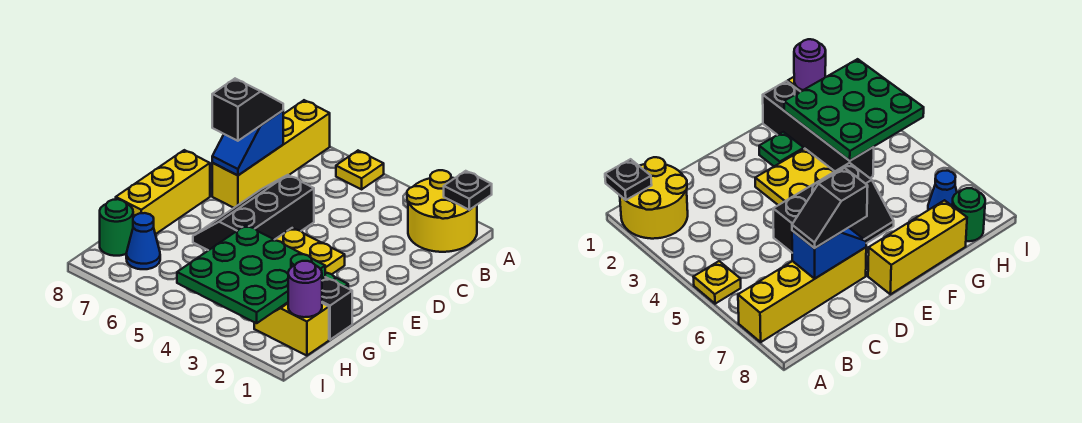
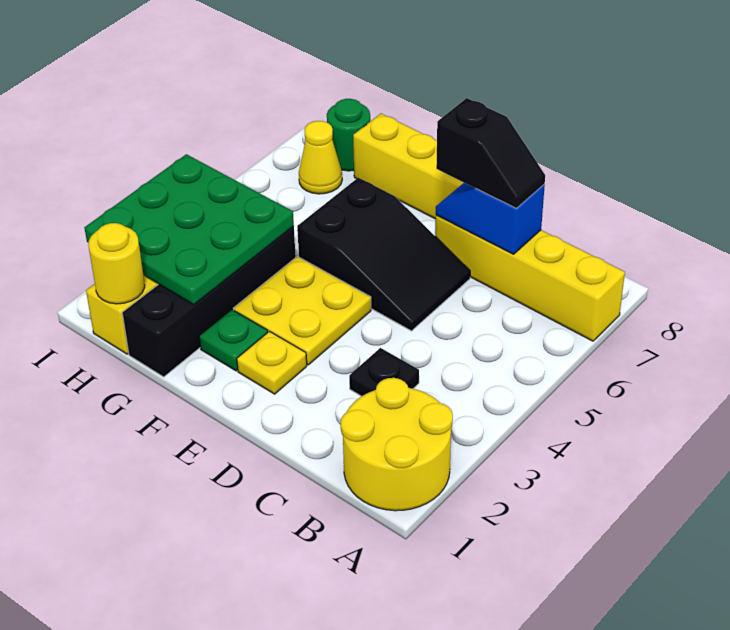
black 1x1 plate [444,171,492,210] -> black 1x1 plate moved to [349,348,419,396]
yellow 1x1 plate [336,151,384,189] -> yellow 1x1 plate moved to [237,331,307,394]
black 2x3 slope [193,175,314,250] -> black 2x3 slope turned to [297,178,470,331]
purple 1x1 round brick [288,261,322,317] -> yellow 1x1 round brick [88,223,145,304]
blue 1x1 cone [126,213,160,269] -> yellow 1x1 cone [299,121,342,194]

